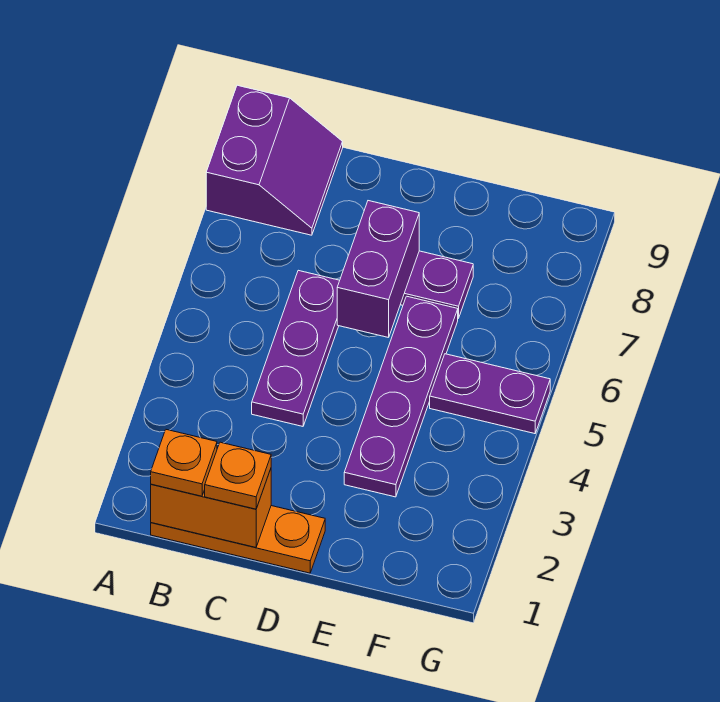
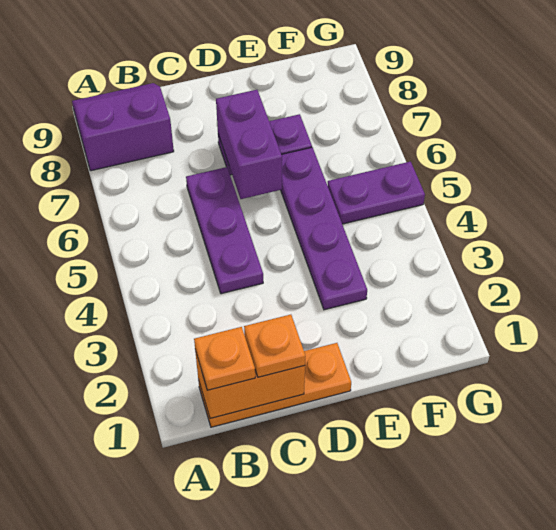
purple 2x2 slope [206,85,343,235] -> purple 2x2 slope turned to [72,83,174,171]

